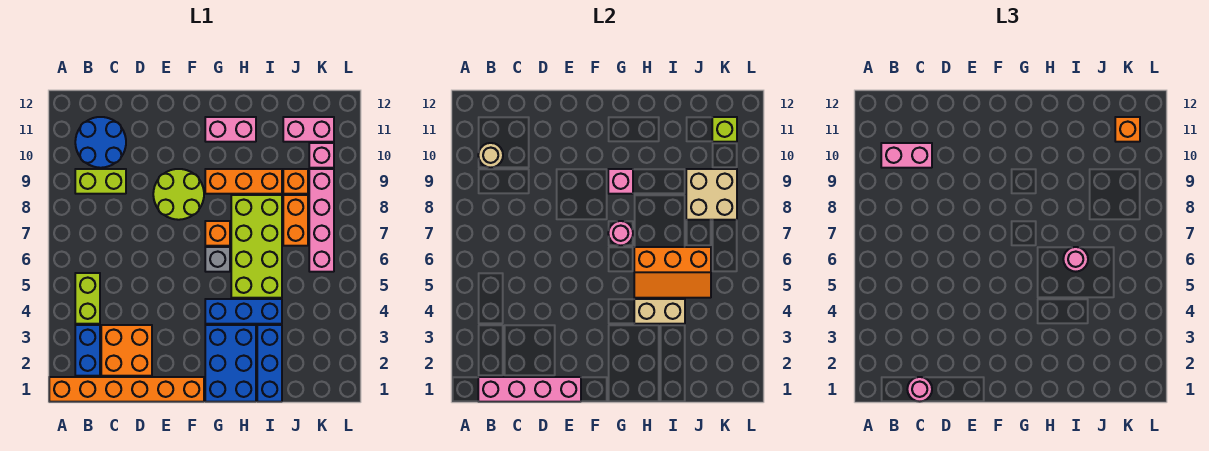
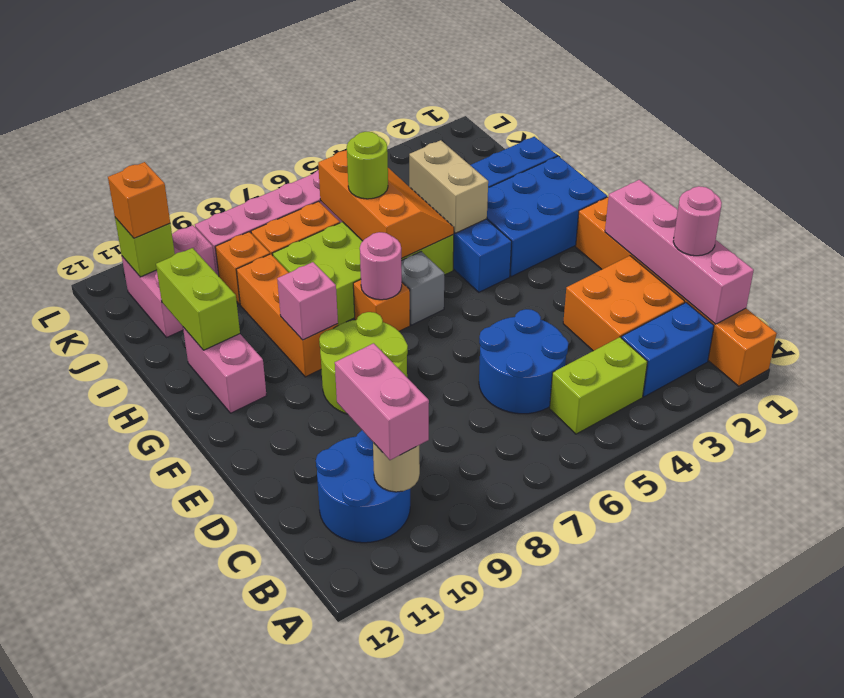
lime 1x2 brick [75,169,126,194] -> lime 1x2 brick moved to [156,248,240,350]
none -> blue 2x2 round brick [479,309,568,414]
pink 1x1 round brick [1063,247,1088,272] -> lime 1x1 round brick [347,132,388,199]
tan 2x2 brick [686,169,737,220] -> none

